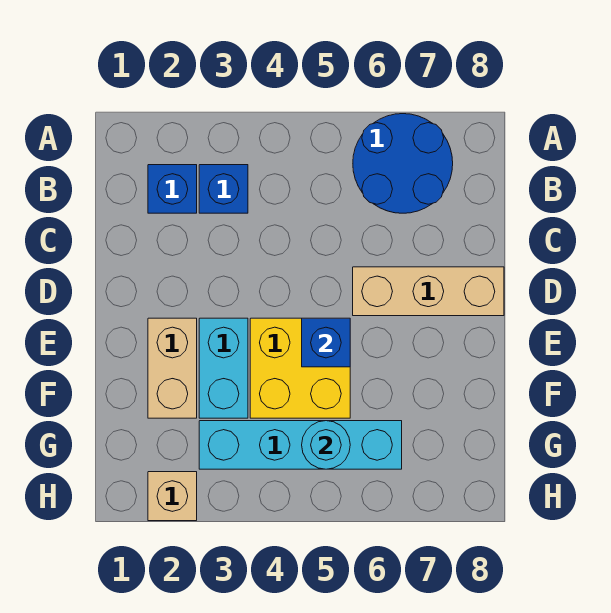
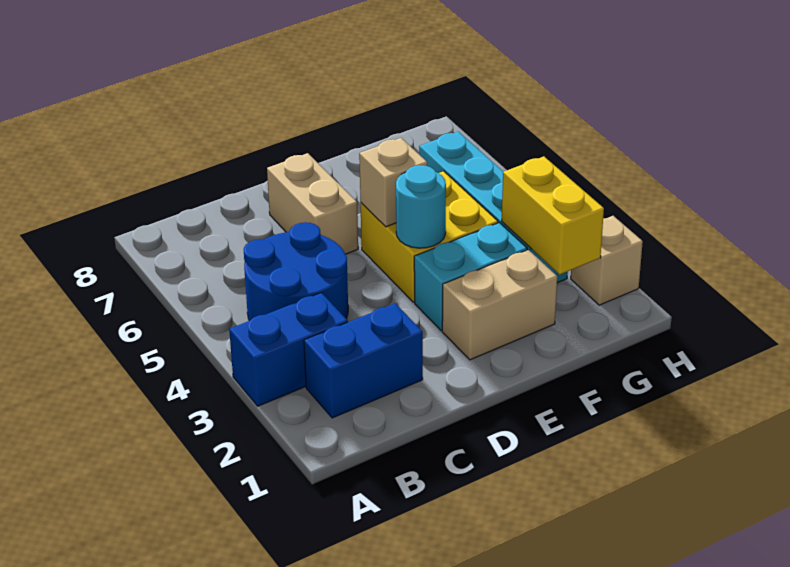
blue 2x2 round brick [353,114,453,213] -> blue 2x2 round brick moved to [244,222,348,321]
blue 1x1 brick [148,165,197,213] -> blue 1x2 brick [304,303,423,418]
blue 1x1 brick [199,165,248,213] -> blue 1x2 brick [229,293,348,406]
tan 1x3 brick [353,267,504,316] -> tan 1x2 brick [267,153,358,254]
blue 1x1 brick [302,318,350,367] -> tan 1x1 brick [359,138,427,227]
none -> yellow 1x2 brick [502,156,604,274]
cyan 1x1 round brick [302,421,350,469] -> cyan 1x1 round brick moved to [396,165,446,248]

